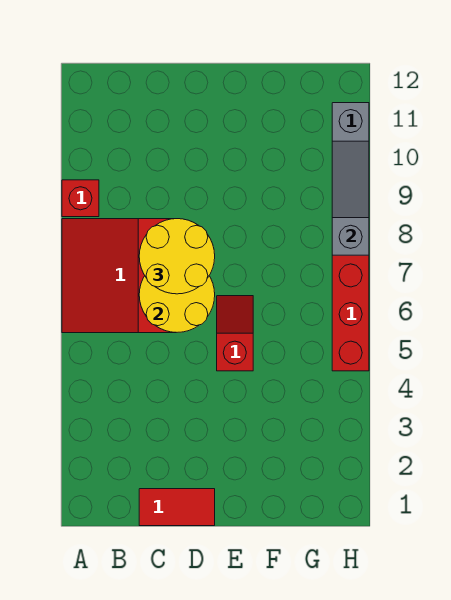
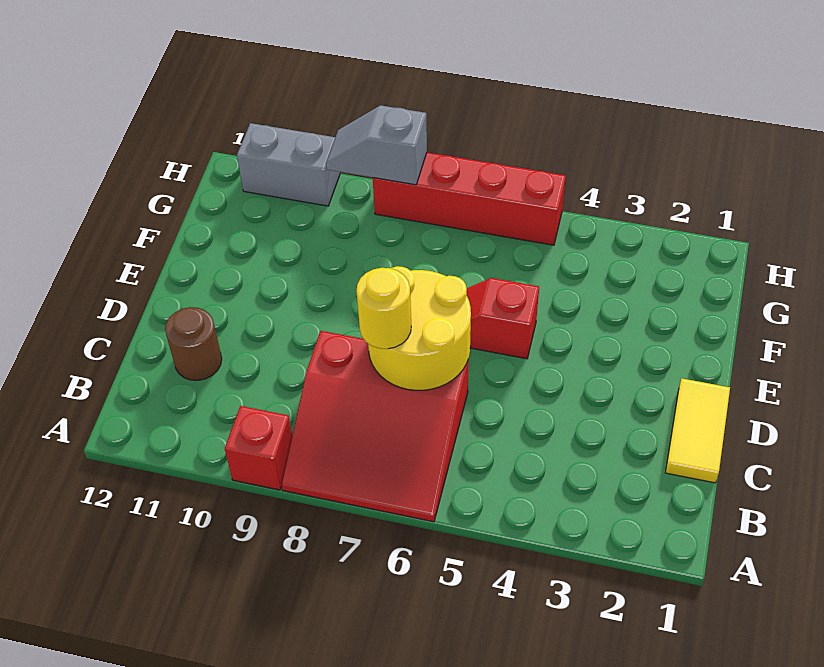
red 1x2 tile [139,489,215,526] -> yellow 1x2 tile [665,379,730,483]
yellow 2x2 round brick [139,219,215,294] -> yellow 1x1 round brick [356,268,411,349]
none -> brown 1x1 round brick [165,307,222,380]
grey 1x3 slope [332,141,369,255] -> grey 1x2 slope [326,105,427,185]

